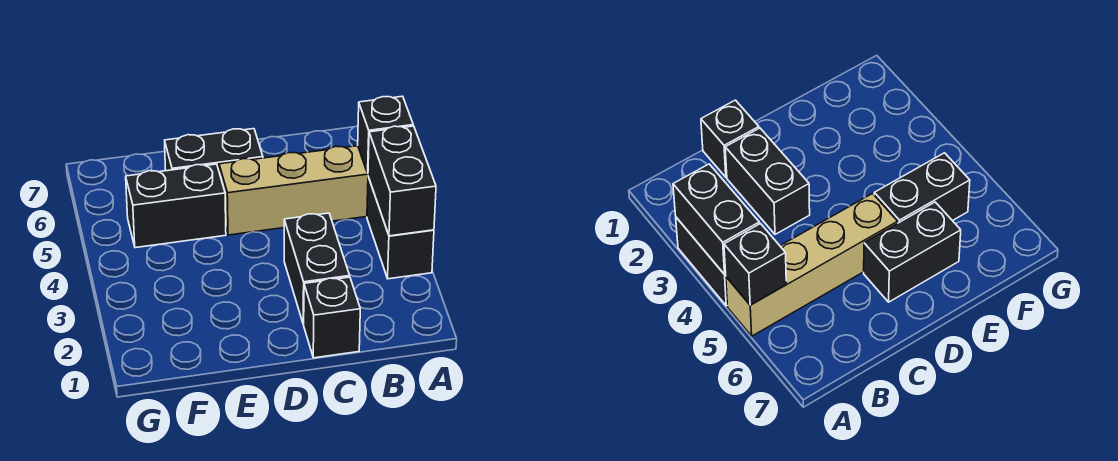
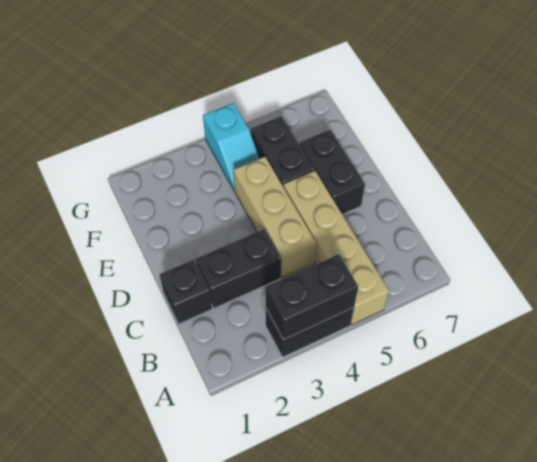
black 1x1 brick [358,96,413,173] -> none
none -> tan 1x3 brick [233,157,316,278]
none -> cyan 1x2 slope [203,103,259,191]

